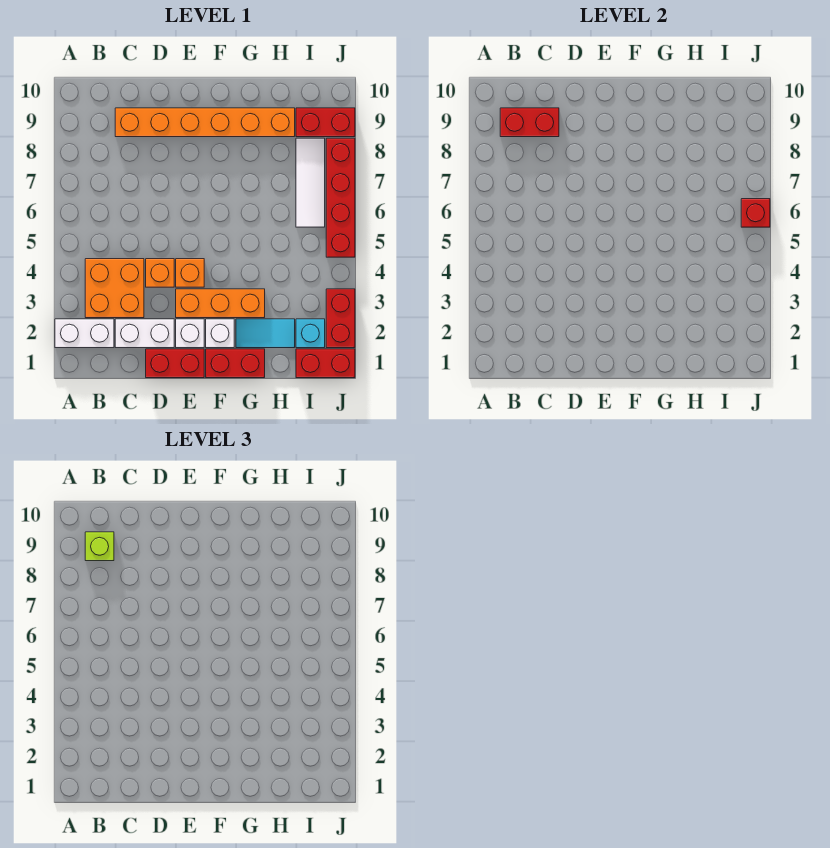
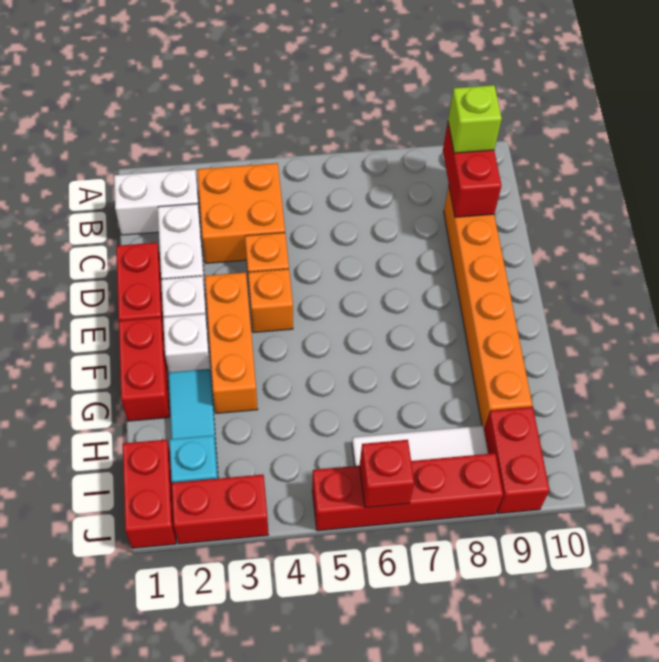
white 1x2 brick [55,319,114,348] -> white 1x2 brick turned to [114,169,201,235]

